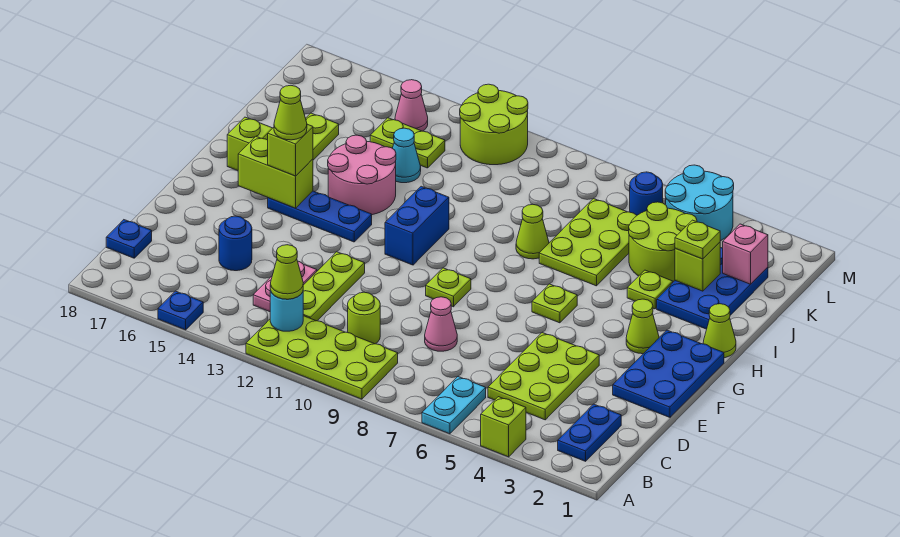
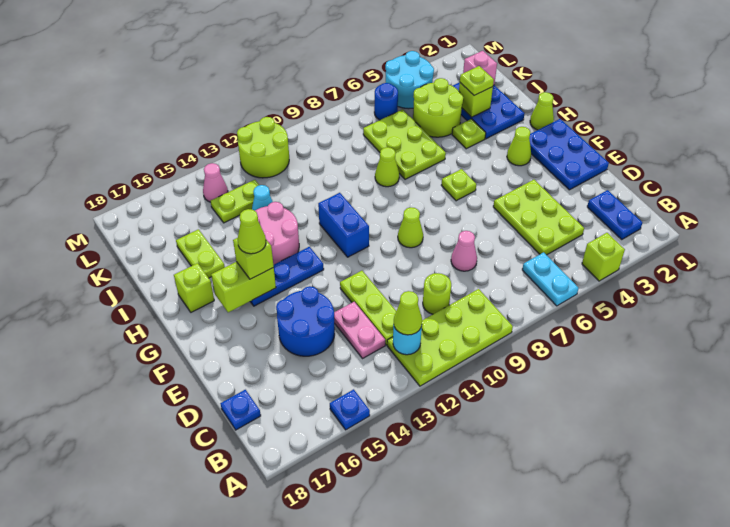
blue 1x1 round brick [219,216,252,271] -> blue 2x2 round brick [276,286,335,356]
lime 1x1 plate [426,268,471,307] -> lime 1x1 cone [398,207,423,248]

